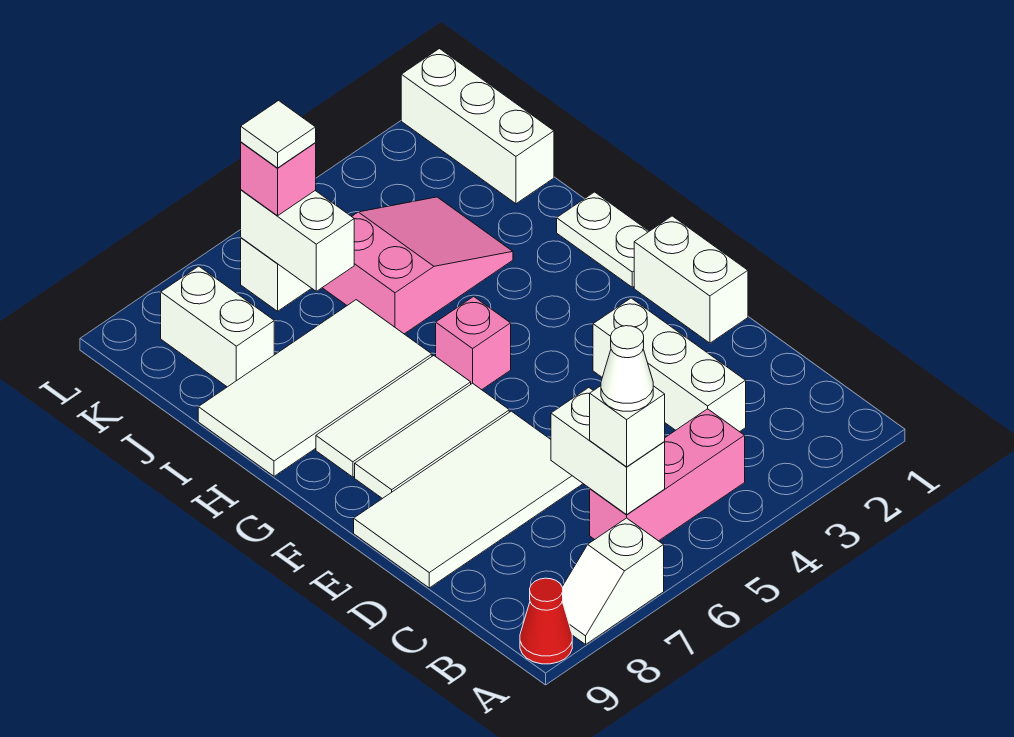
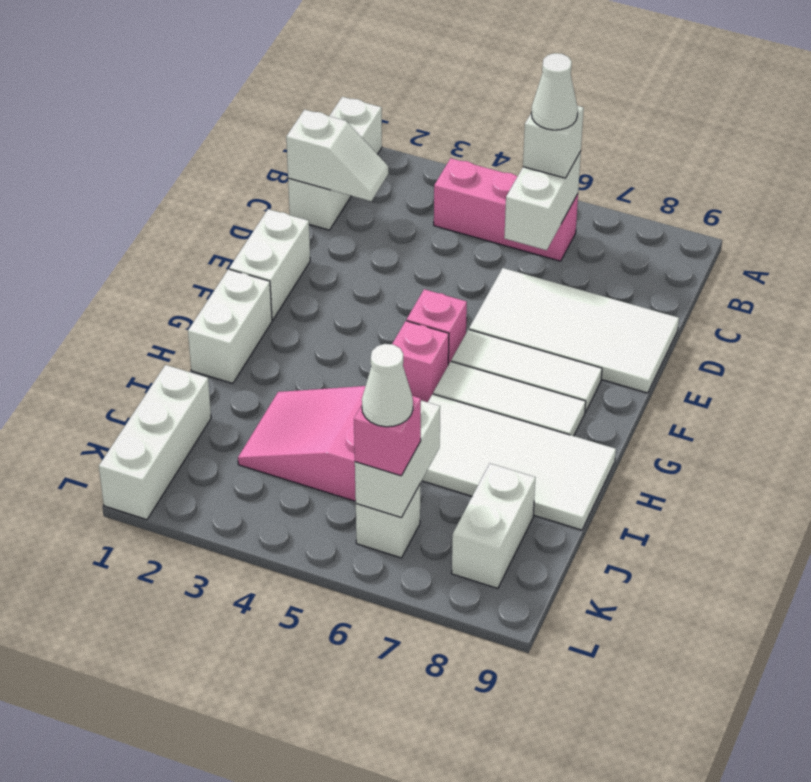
white 1x2 slope [562,518,664,644] -> white 1x2 slope moved to [286,110,388,201]
red 1x1 cone [520,578,572,664] -> none
white 1x3 brick [593,298,746,432] -> white 1x3 brick moved to [288,97,382,230]
none -> pink 1x1 brick [407,289,467,365]
white 1x2 plate [557,192,649,287] -> white 1x2 brick [188,269,272,383]
white 1x1 tile [241,101,316,168] -> white 1x1 cone [362,344,413,427]

